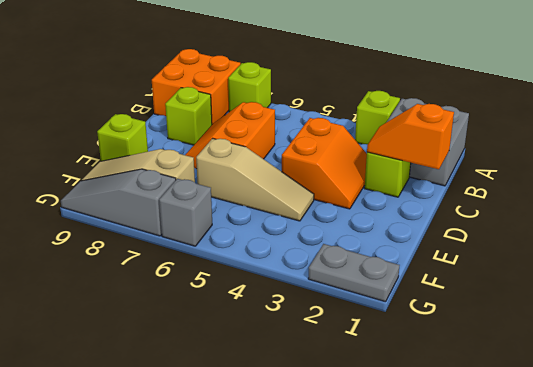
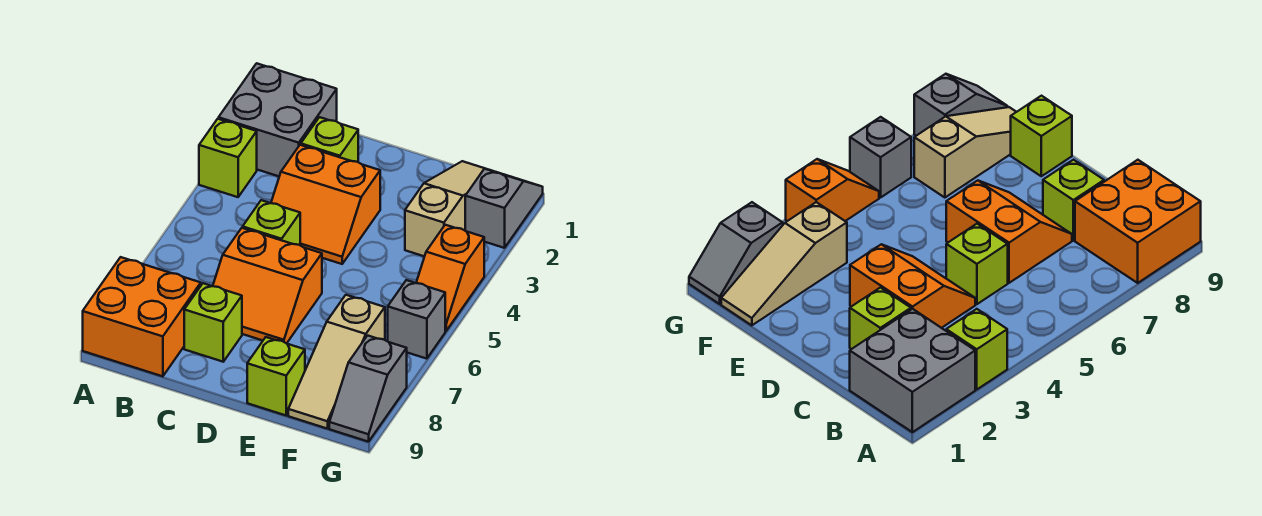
lime 1x1 brick [228,62,271,112] -> lime 1x1 brick moved to [243,200,300,245]
orange 1x2 slope [367,104,454,169] -> orange 1x2 slope moved to [416,225,484,331]
orange 2x2 slope [281,118,367,209] -> orange 2x2 slope turned to [271,145,380,264]
tan 1x3 slope [196,138,314,221] -> tan 1x3 slope moved to [405,161,488,256]
grey 1x2 plate [308,244,400,302] -> grey 1x2 slope [465,169,543,248]
grey 1x3 slope [61,169,176,236] -> grey 1x2 slope [329,336,407,442]

